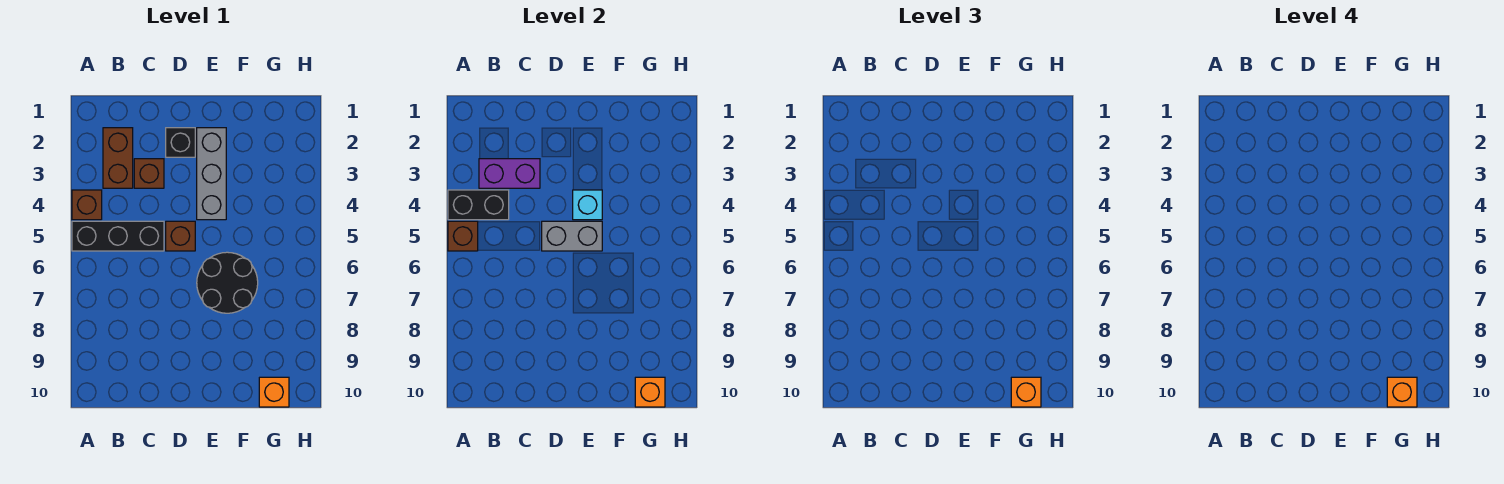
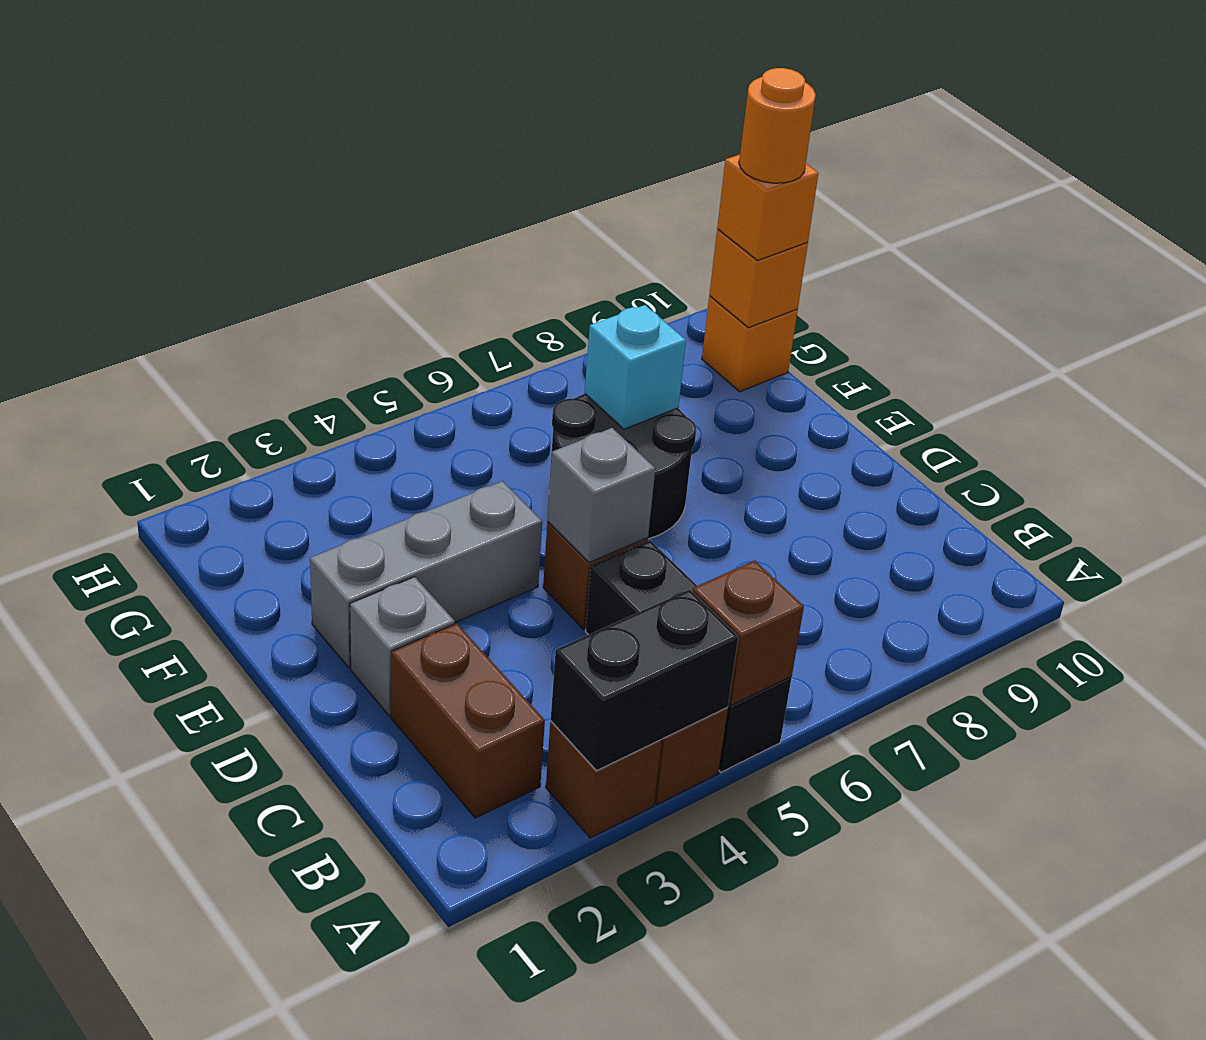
black 1x2 brick [448,190,509,220] -> black 1x2 brick turned to [551,590,738,771]
brown 1x2 brick [103,128,133,188] -> brown 1x2 brick turned to [391,623,545,818]
purple 1x2 brick [479,159,540,188] -> none
brown 1x1 brick [134,159,164,188] -> brown 1x1 brick moved to [546,721,662,838]
black 1x1 brick [166,128,195,157] -> grey 1x1 brick [350,577,455,716]
grey 1x2 brick [542,221,602,251] -> grey 1x1 brick [547,428,655,563]
cyan 1x1 brick [573,190,602,220] -> cyan 1x1 brick moved to [585,305,686,429]
orange 1x1 brick [1387,377,1417,407] -> orange 1x1 round brick [739,68,816,183]

